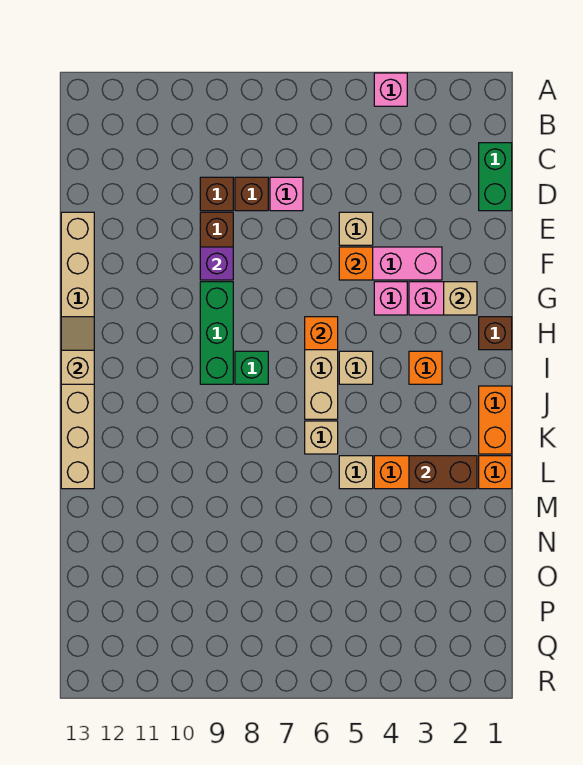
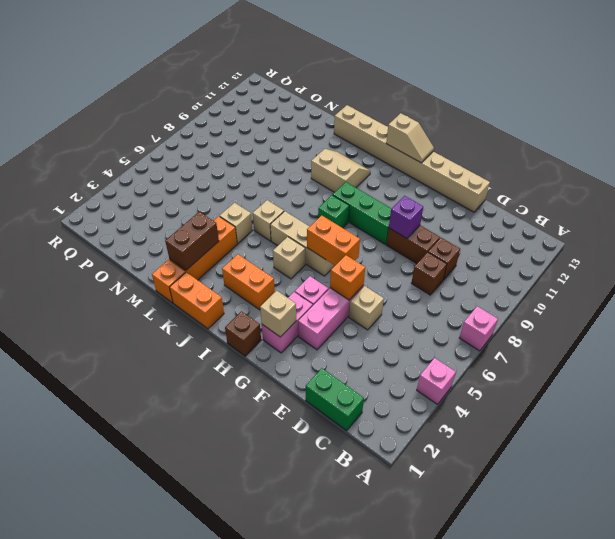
pink 1x1 brick [270,177,303,211] -> pink 1x1 brick moved to [459,306,498,351]
orange 1x1 brick [305,317,338,350] -> orange 1x2 brick [307,215,360,265]
orange 1x1 brick [409,351,442,384] -> orange 1x2 brick [222,254,275,310]
none -> tan 2x2 slope [311,149,370,192]

